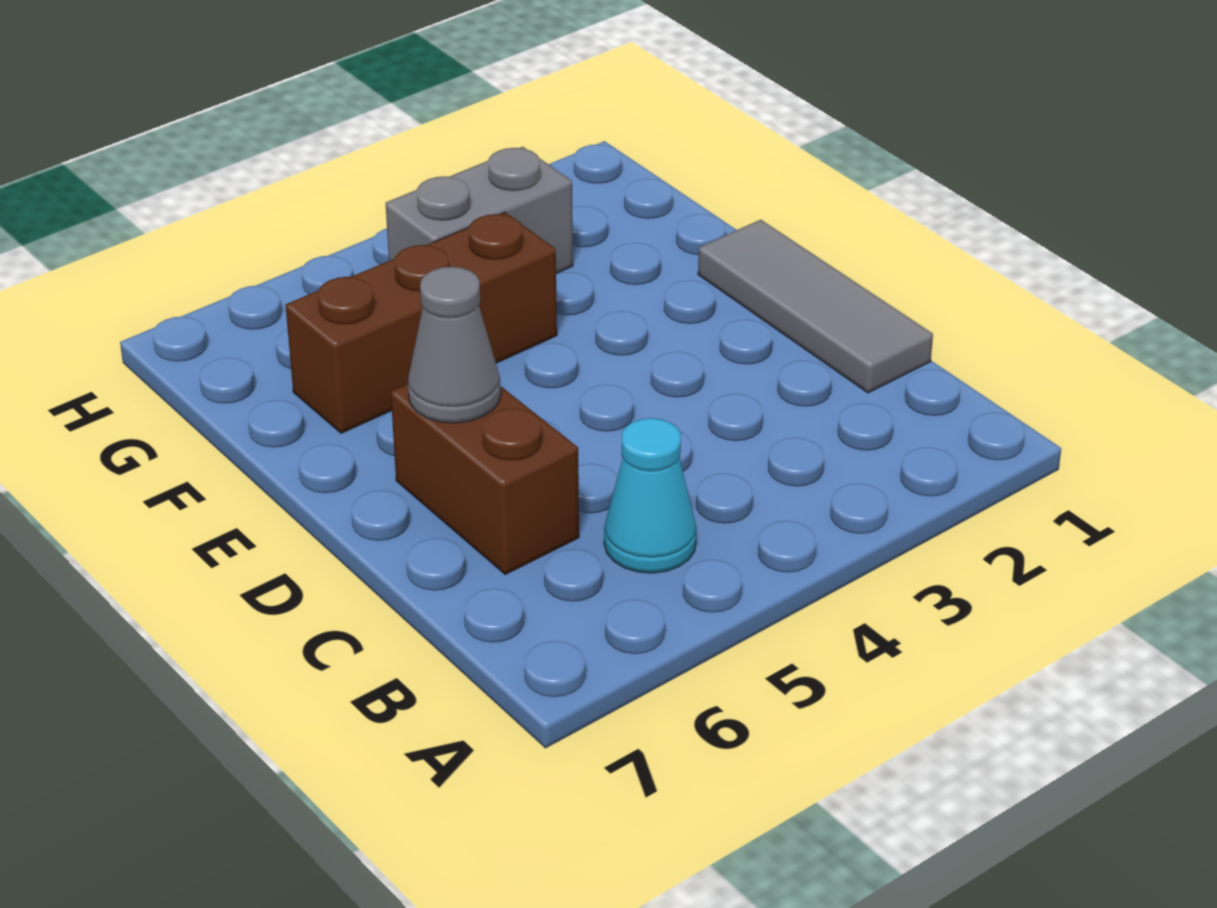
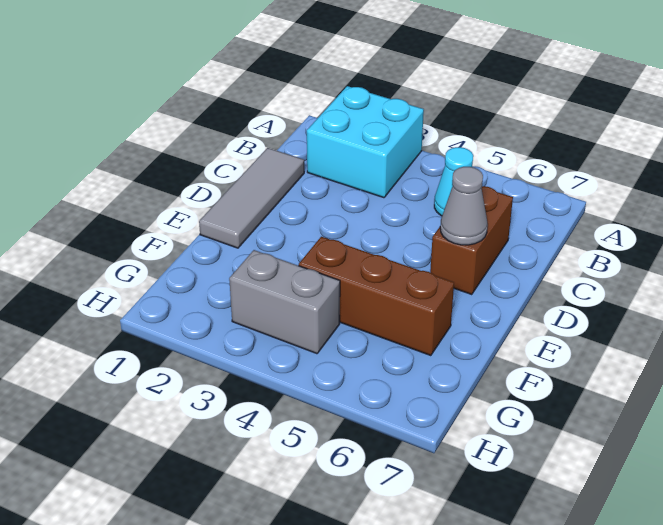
none -> cyan 2x2 brick [307,86,424,198]

